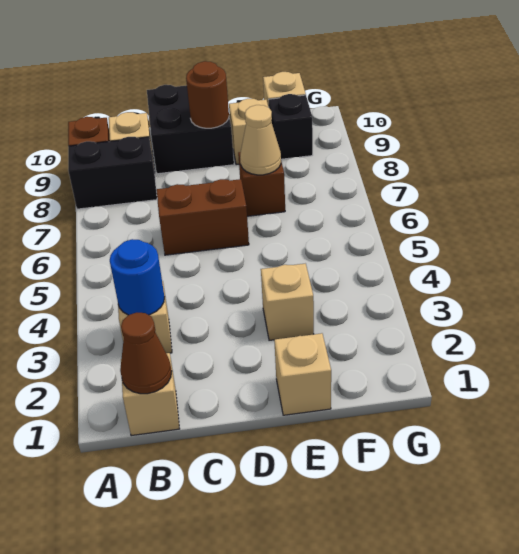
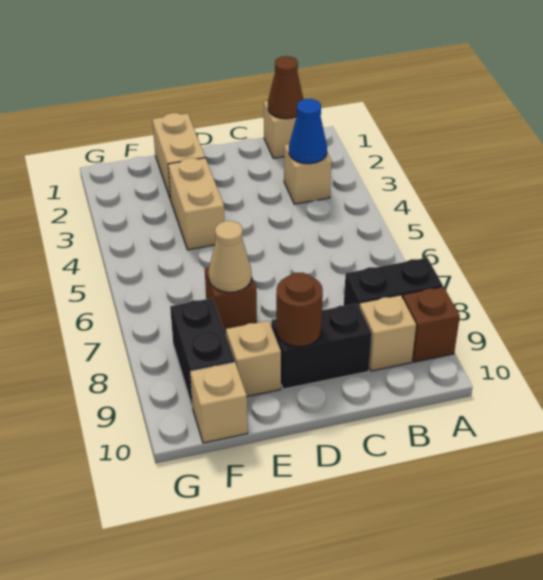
blue 1x1 round brick [110,239,164,315] -> blue 1x1 cone [289,99,327,164]
brown 1x2 brick [156,179,249,255] -> none
black 2x2 brick [147,85,234,174] -> black 1x2 brick [271,303,372,389]
tan 1x1 brick [274,333,331,415] -> tan 1x2 brick [152,113,205,200]
tan 1x1 brick [261,264,314,340] -> tan 1x2 brick [168,158,225,250]
black 1x1 brick [268,94,313,159] -> black 1x2 brick [170,298,235,407]

